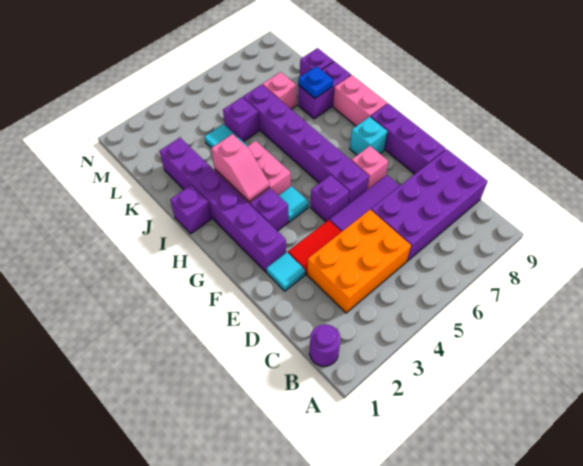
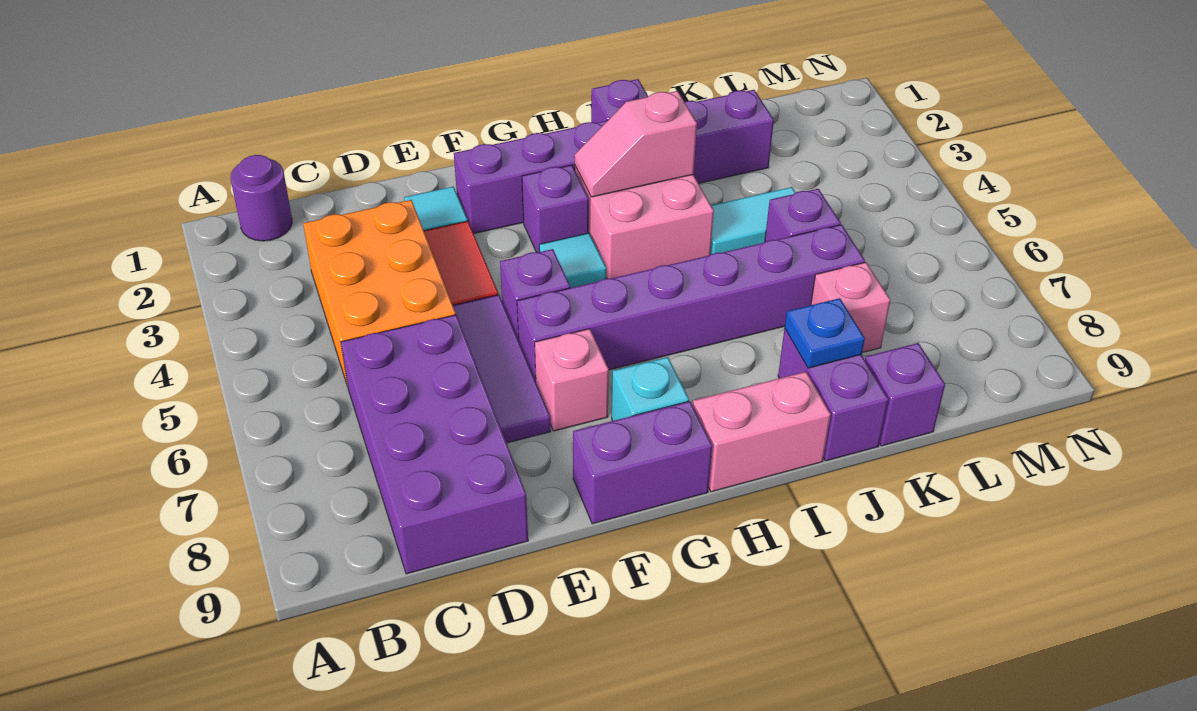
purple 1x3 brick [371,103,446,174] -> purple 1x2 brick [573,401,712,524]

